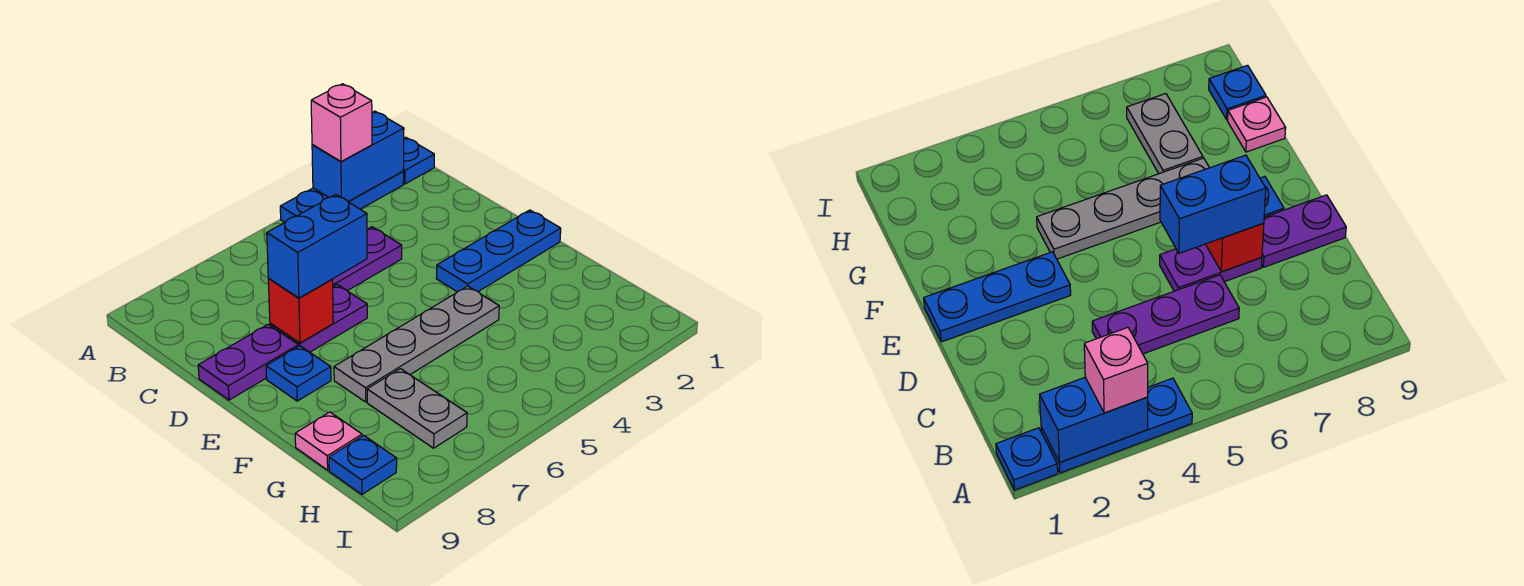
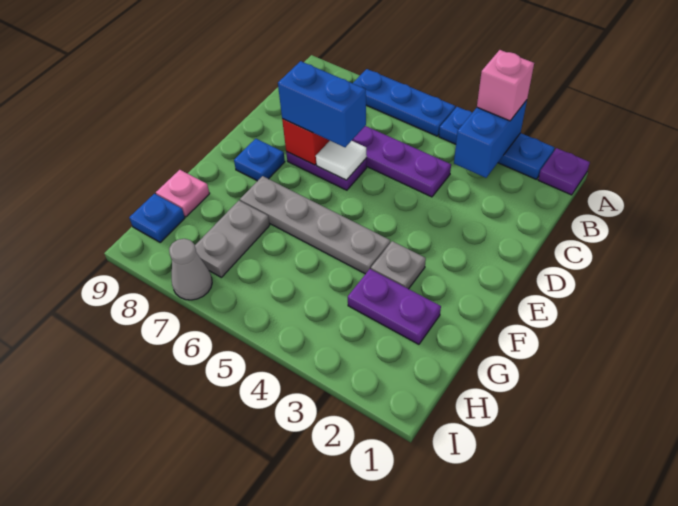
blue 1x1 plate [403,137,434,184] -> purple 1x1 plate [538,148,590,195]
blue 1x2 brick [312,111,404,202] -> blue 1x2 brick turned to [454,100,527,178]
none -> white 1x1 tile [316,141,367,180]
purple 1x2 plate [198,324,298,400] -> purple 1x2 plate moved to [348,269,441,344]
blue 1x3 plate [436,210,561,292] -> blue 1x3 plate moved to [353,69,455,136]
none -> grey 1x1 plate [371,241,426,289]
none -> grey 1x1 cone [169,239,212,300]

